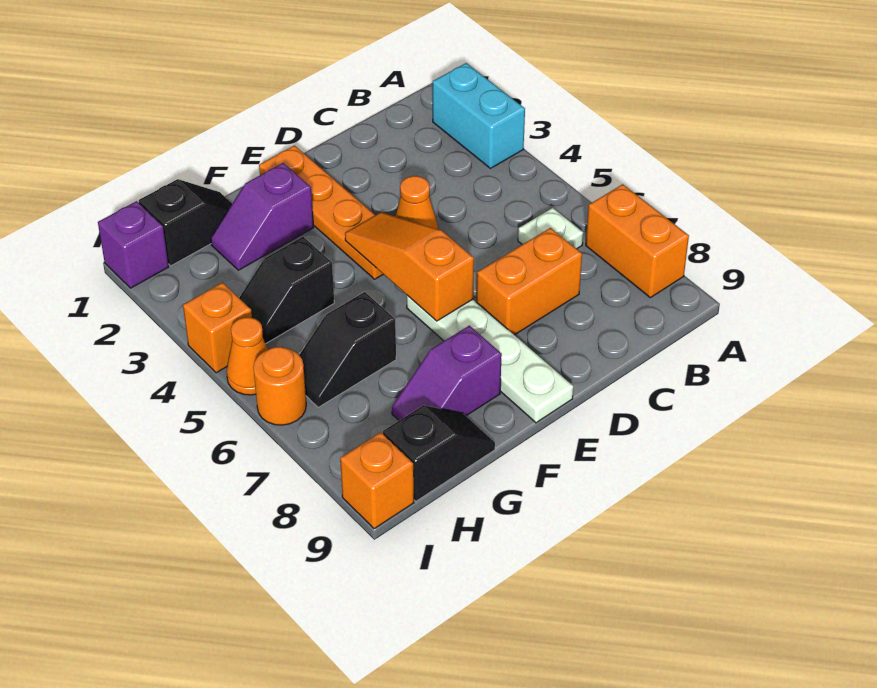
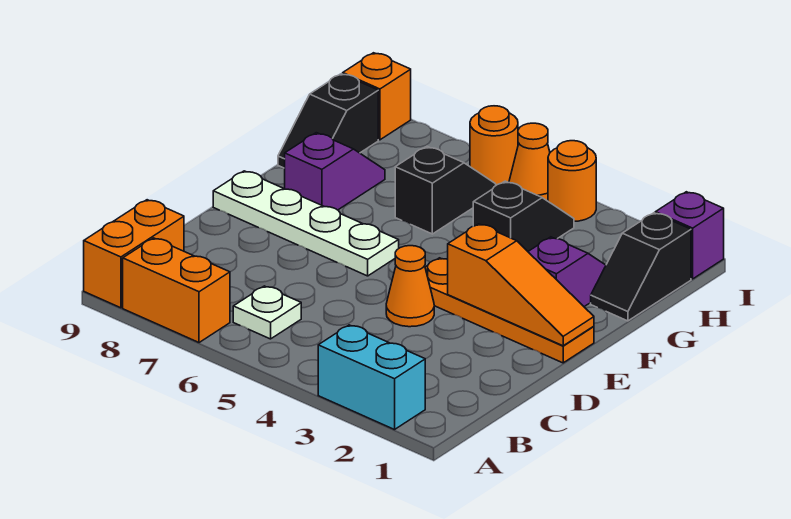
orange 1x2 brick [476,228,582,335] -> orange 1x2 brick moved to [84,200,184,308]
orange 1x3 slope [345,212,474,321] -> orange 1x3 slope moved to [448,224,594,346]
orange 1x1 brick [183,282,252,373] -> orange 1x1 round brick [548,141,596,221]

